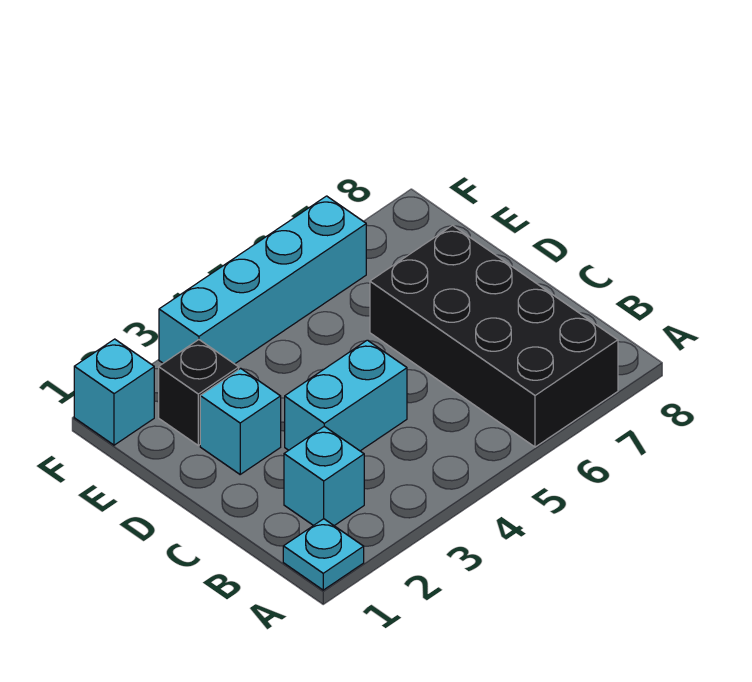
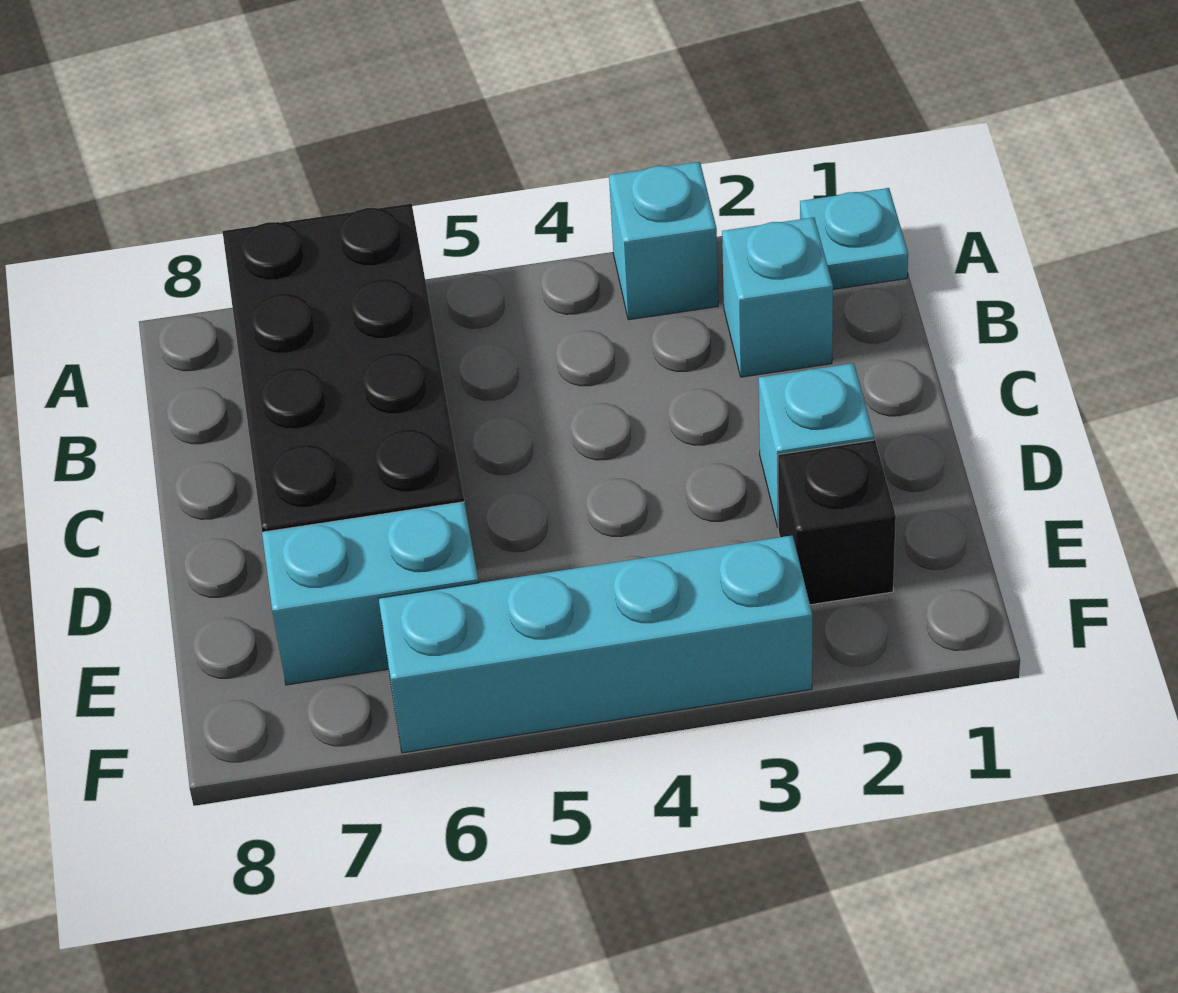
cyan 1x2 brick [285,340,407,451] -> cyan 1x2 brick moved to [262,502,479,685]
cyan 1x1 brick [74,339,154,445] -> cyan 1x1 brick moved to [609,162,718,320]

